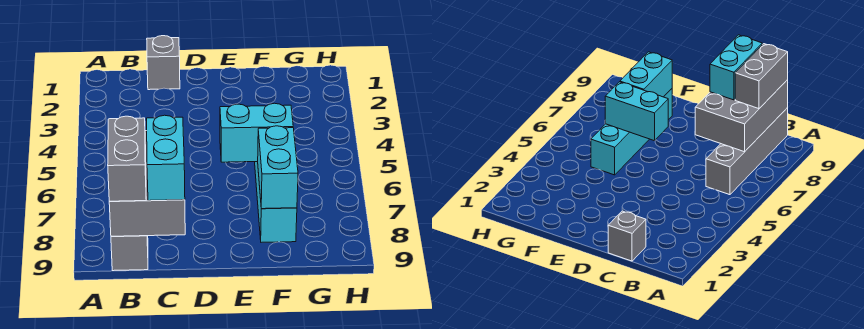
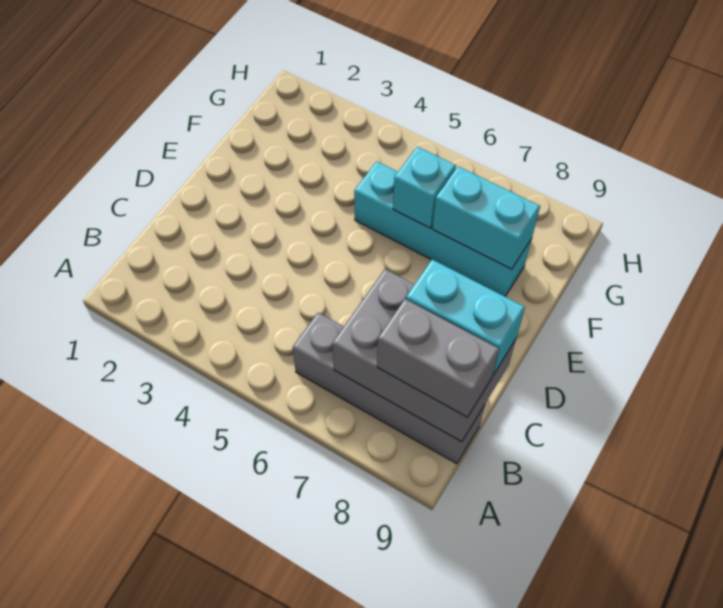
grey 1x1 brick [147,36,180,90] -> none
cyan 1x2 brick [220,103,293,162] -> cyan 1x1 brick [393,147,456,228]

